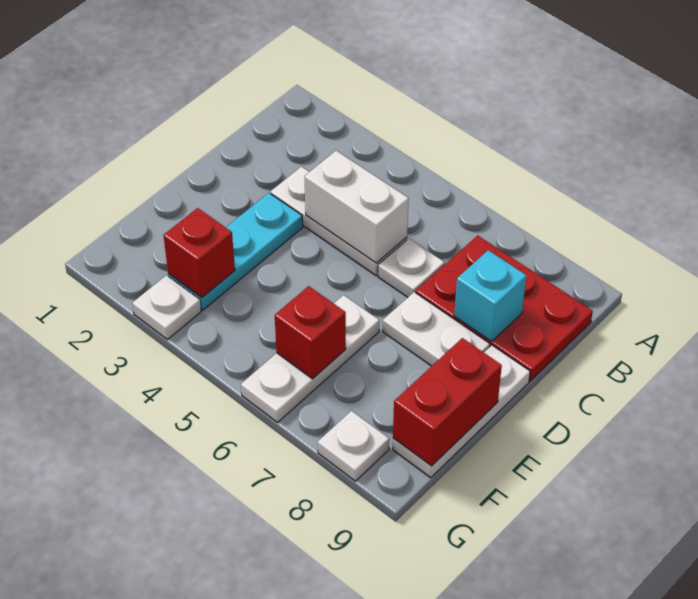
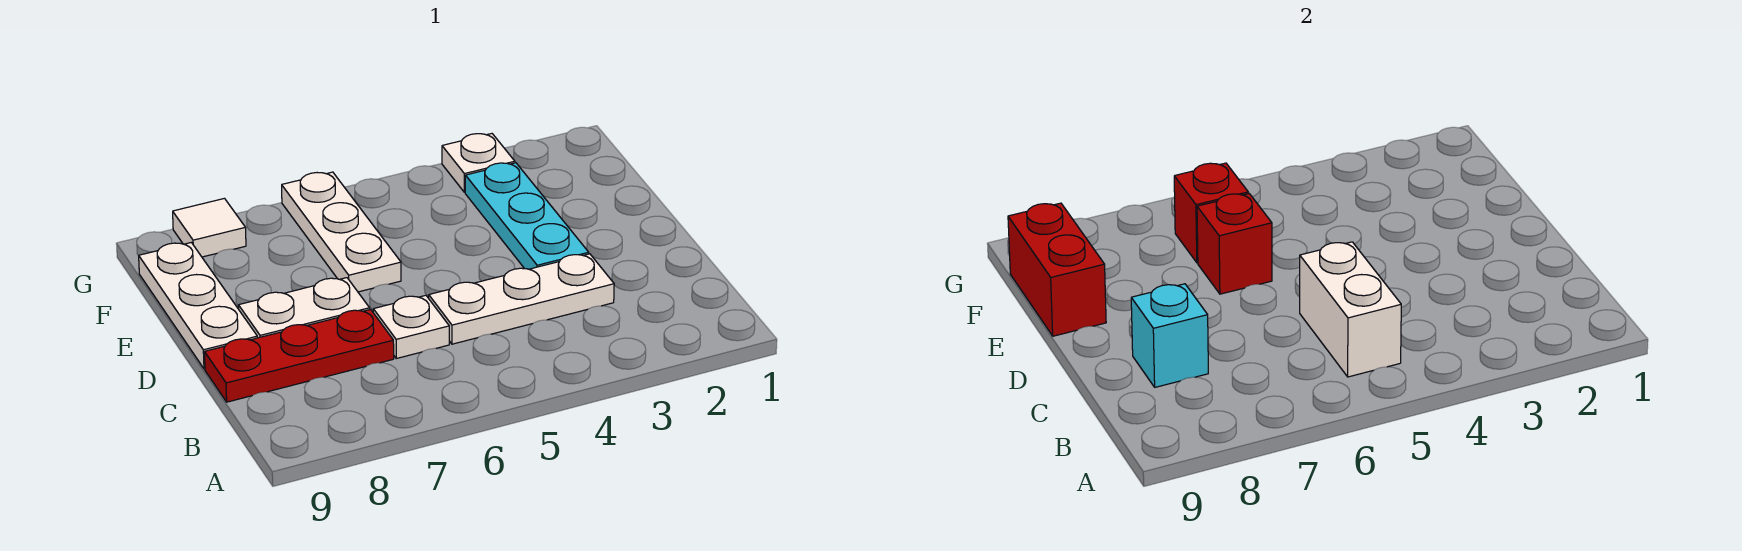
red 2x3 plate [416,235,593,381] -> red 1x3 plate [204,309,394,402]
white 1x2 brick [304,151,409,263] -> white 1x2 brick turned to [1300,242,1401,377]
red 1x1 brick [164,208,235,298] -> red 1x1 brick moved to [1197,194,1272,294]
white 1x1 plate [318,411,389,481] -> white 1x1 tile [173,198,246,257]

